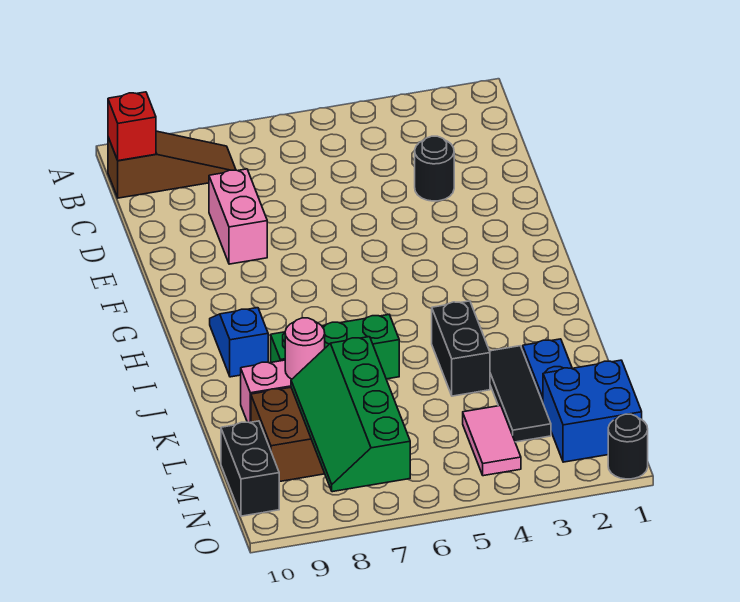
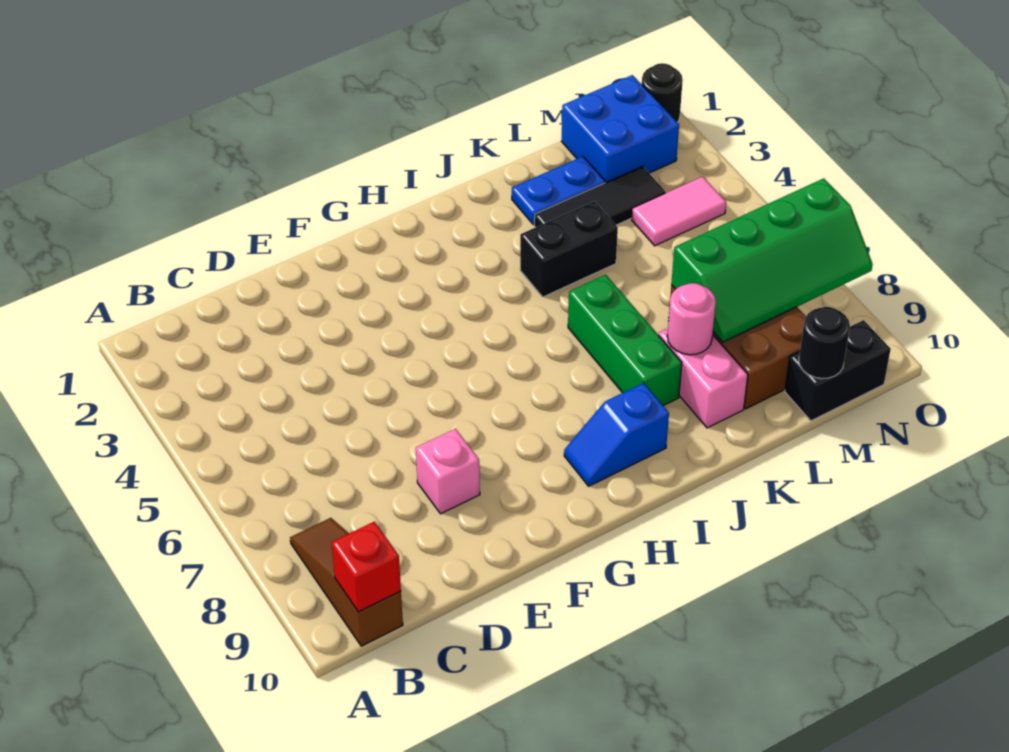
black 1x1 round brick [415,136,454,201] -> black 1x1 round brick moved to [799,307,850,379]
pink 1x2 brick [209,169,267,264] -> pink 1x1 brick [416,429,480,514]

